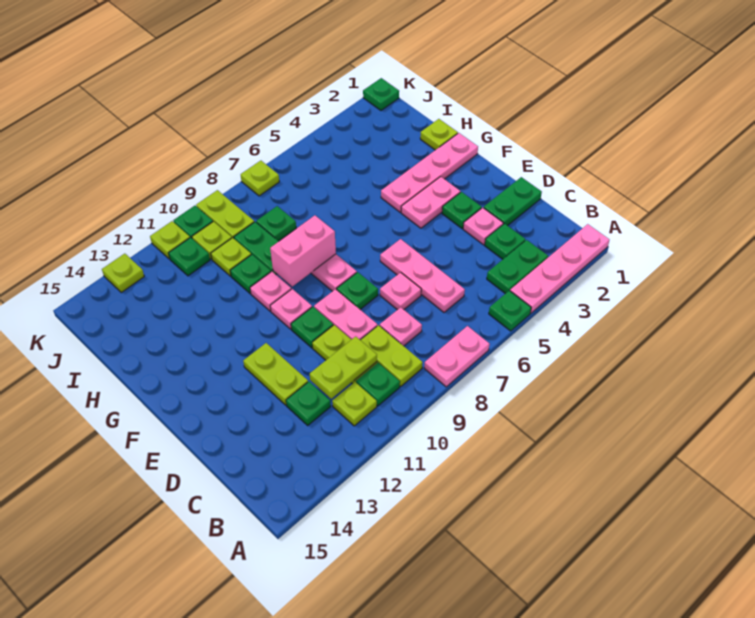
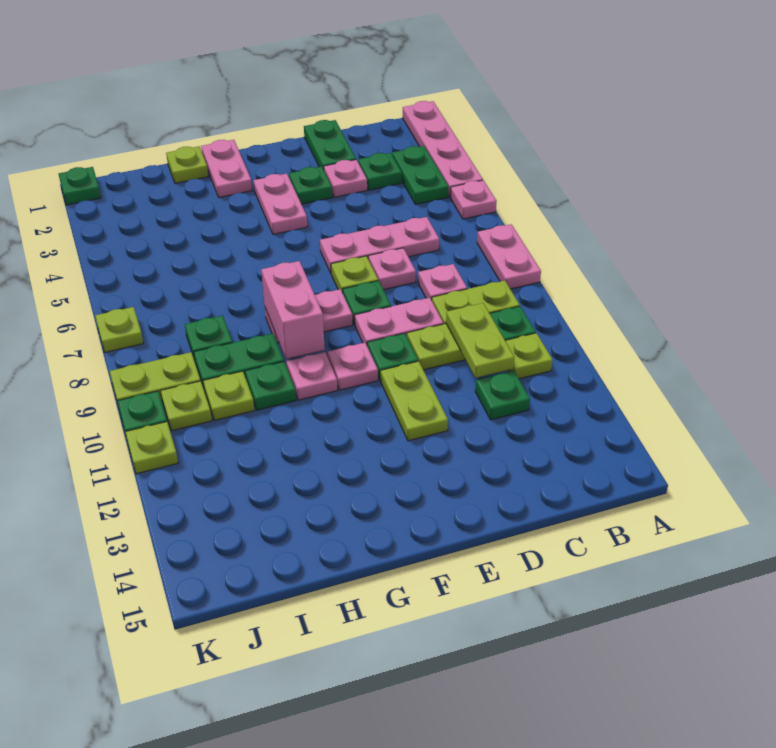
green 1x1 plate [489,290,531,331] -> pink 1x1 plate [450,180,497,219]
lime 1x2 plate [243,343,308,405] -> lime 1x2 plate turned to [381,361,448,441]
pink 1x4 plate [381,133,478,212] -> pink 1x2 plate [201,140,252,197]
green 1x1 plate [169,237,210,276] -> none
lime 1x1 plate [102,254,144,293] -> lime 1x1 plate moved to [331,256,378,293]

